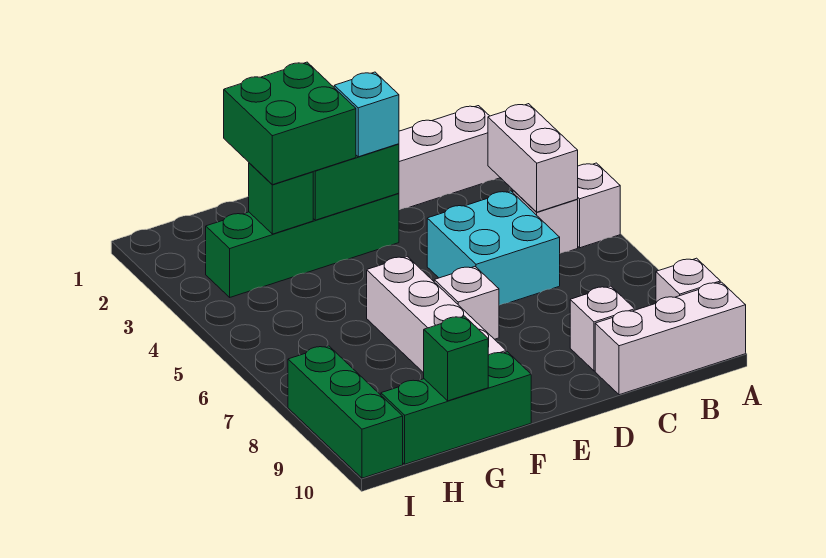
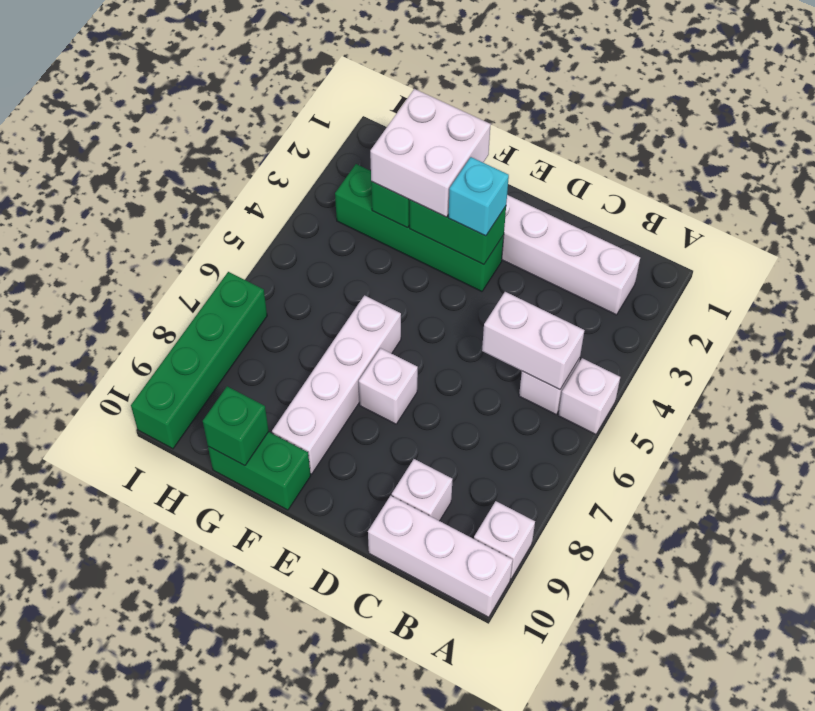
white 1x2 brick [488,104,578,212] -> white 1x2 brick turned to [482,292,584,390]
cyan 2x2 brick [427,191,560,305] -> none
green 2x2 brick [224,62,356,185] -> white 2x2 brick [370,89,491,217]
green 1x3 brick [381,352,531,464] -> green 1x2 brick [208,432,311,510]
green 1x3 brick [288,346,403,478] -> green 1x4 brick [131,272,267,449]

